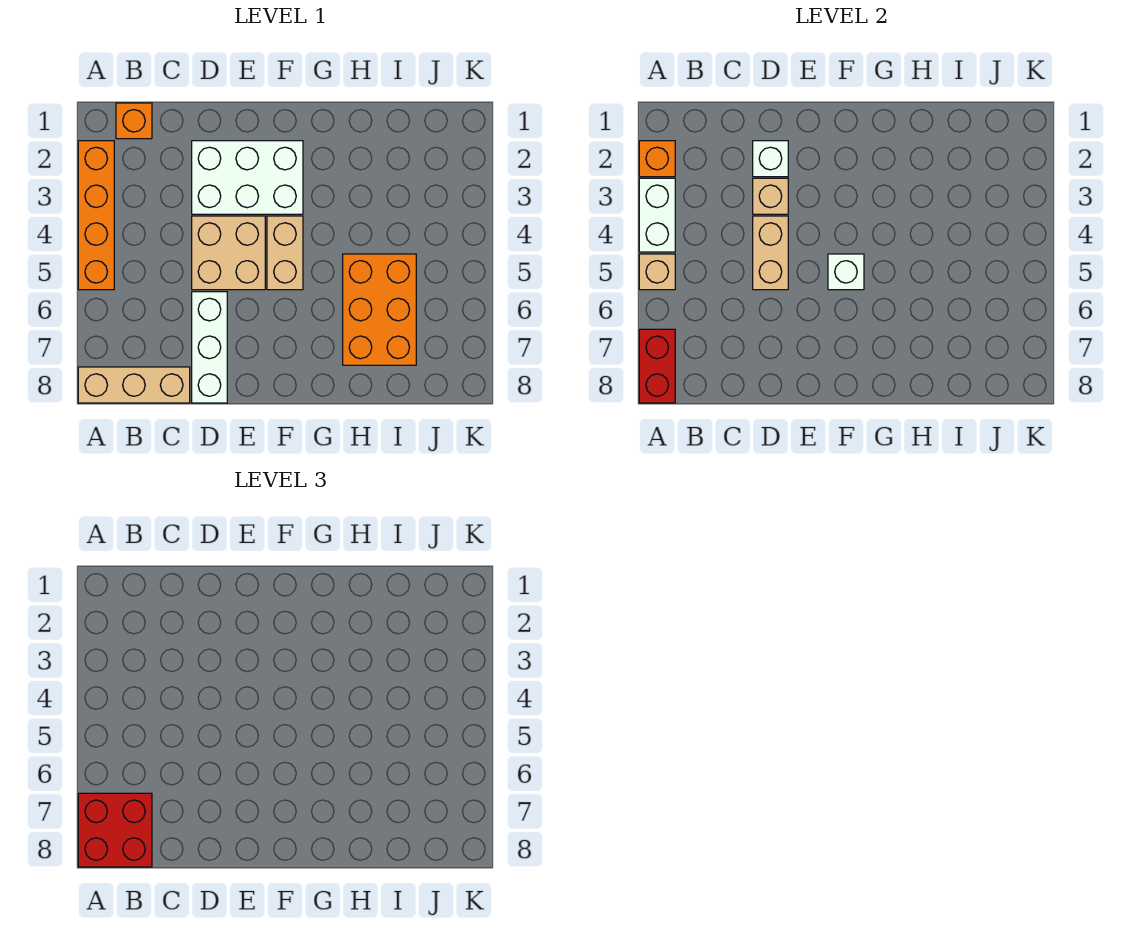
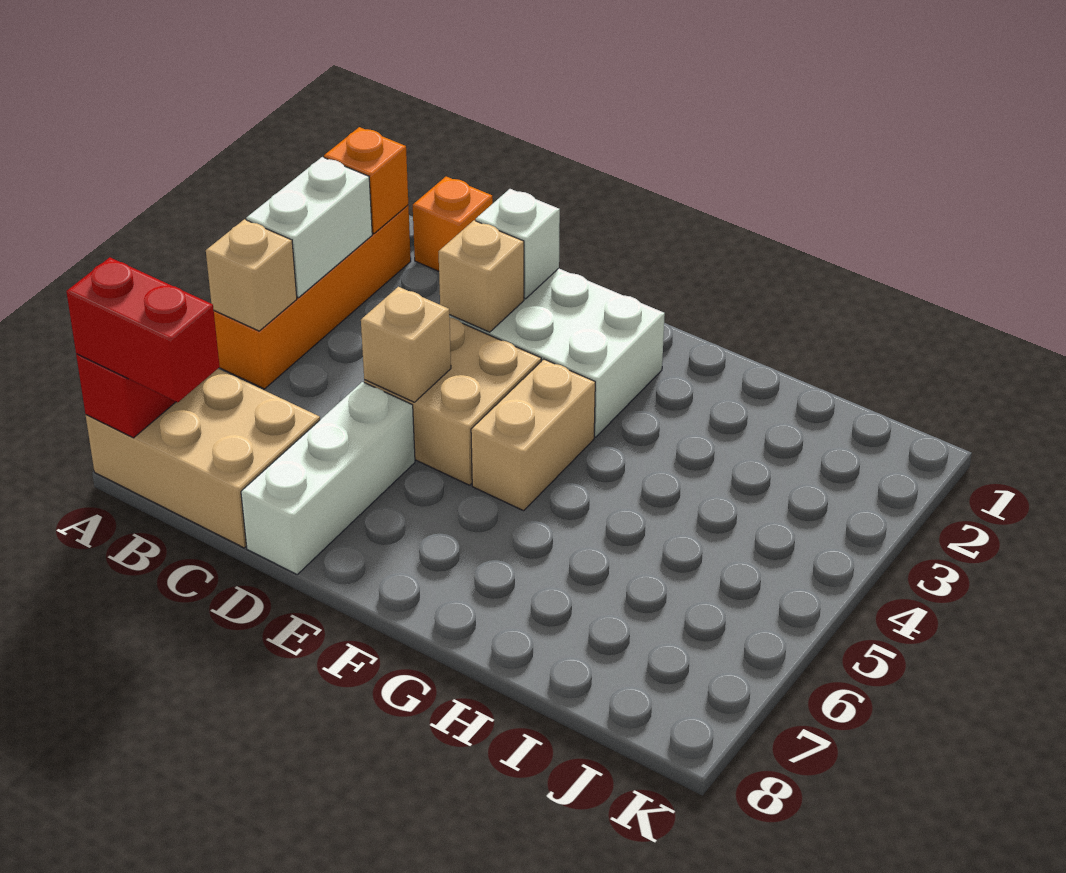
red 2x2 brick [78,793,152,867] -> red 1x2 brick [66,257,220,402]
tan 1x3 brick [78,367,190,403] -> tan 2x3 brick [86,369,320,548]
tan 1x2 brick [753,216,788,290] -> tan 1x1 brick [361,287,451,402]
white 1x1 brick [828,254,864,290] -> none
orange 2x3 brick [343,254,416,365] -> none

